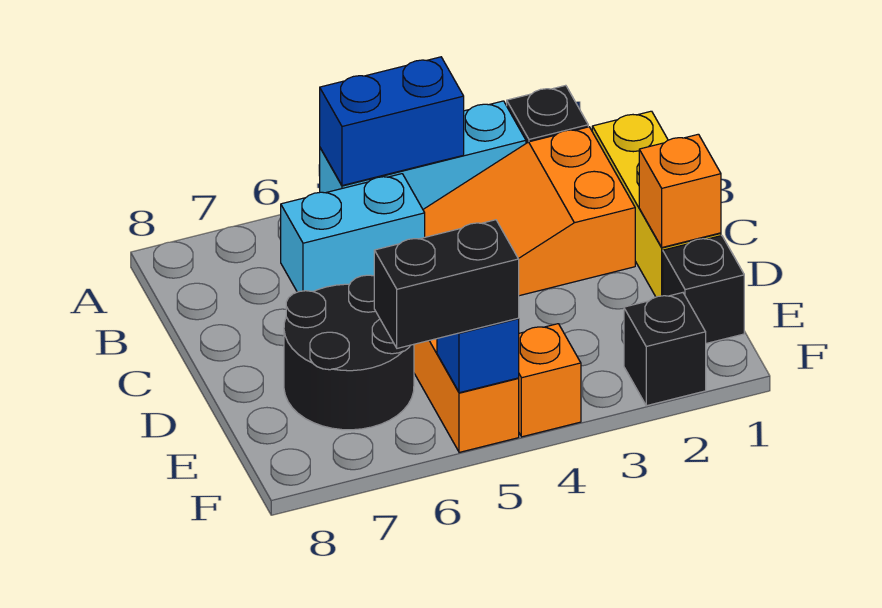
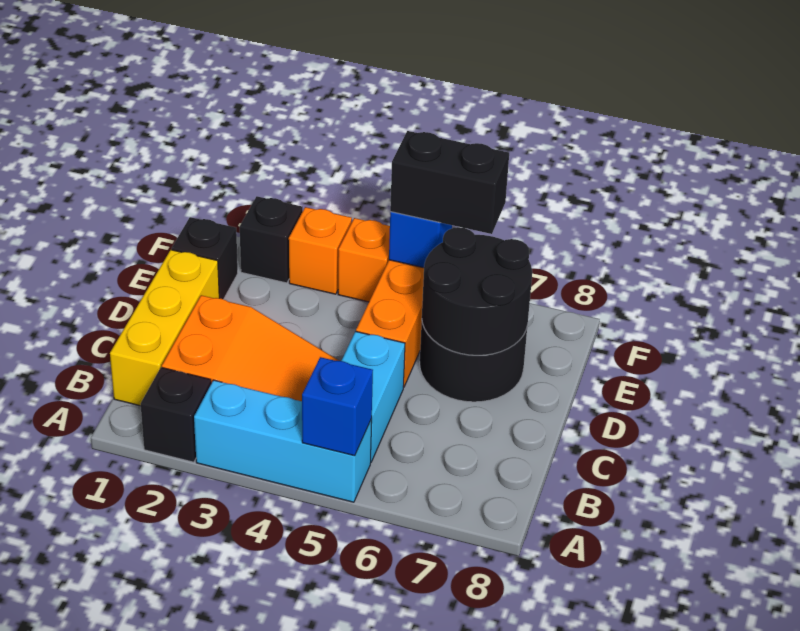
blue 1x2 brick [320,57,464,186] -> blue 1x1 brick [302,357,373,456]
cyan 1x2 brick [281,174,425,292] -> cyan 1x2 brick turned to [341,331,405,462]
orange 1x1 brick [639,134,721,247] -> orange 1x1 brick moved to [289,207,352,294]
none -> black 2x2 round brick [422,227,532,355]

